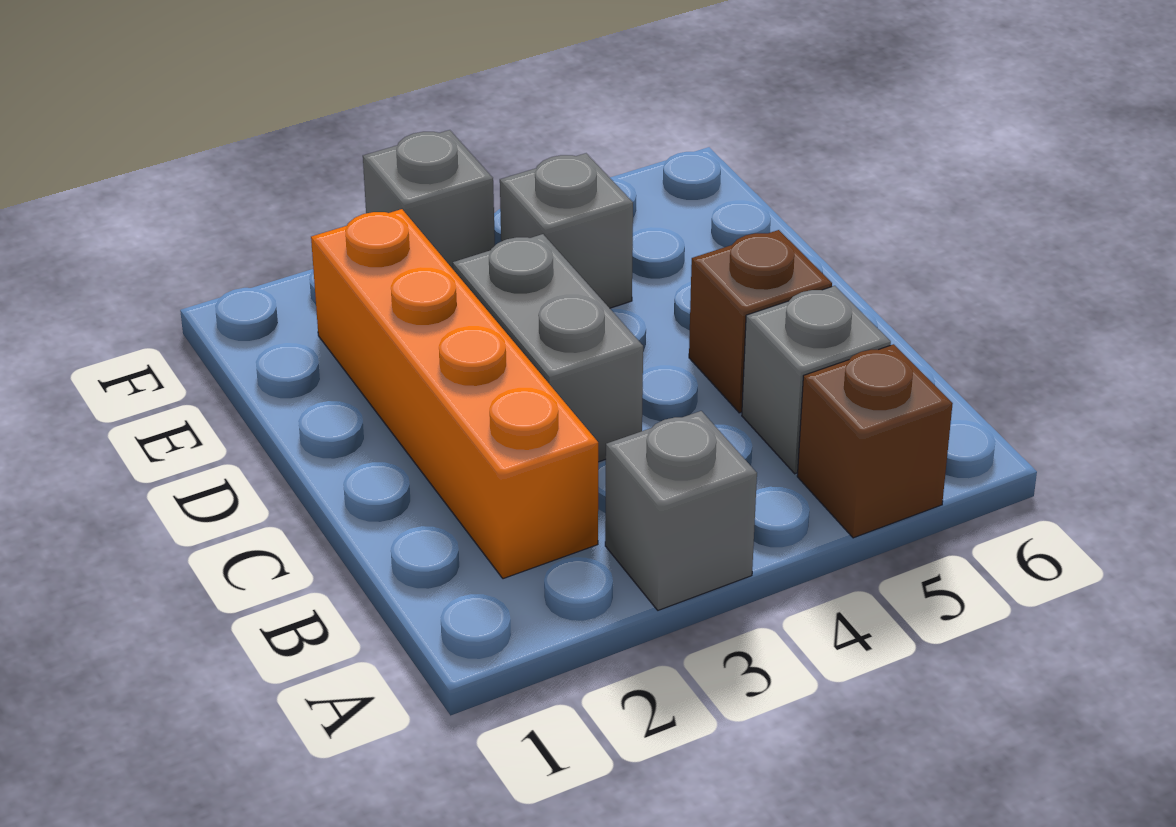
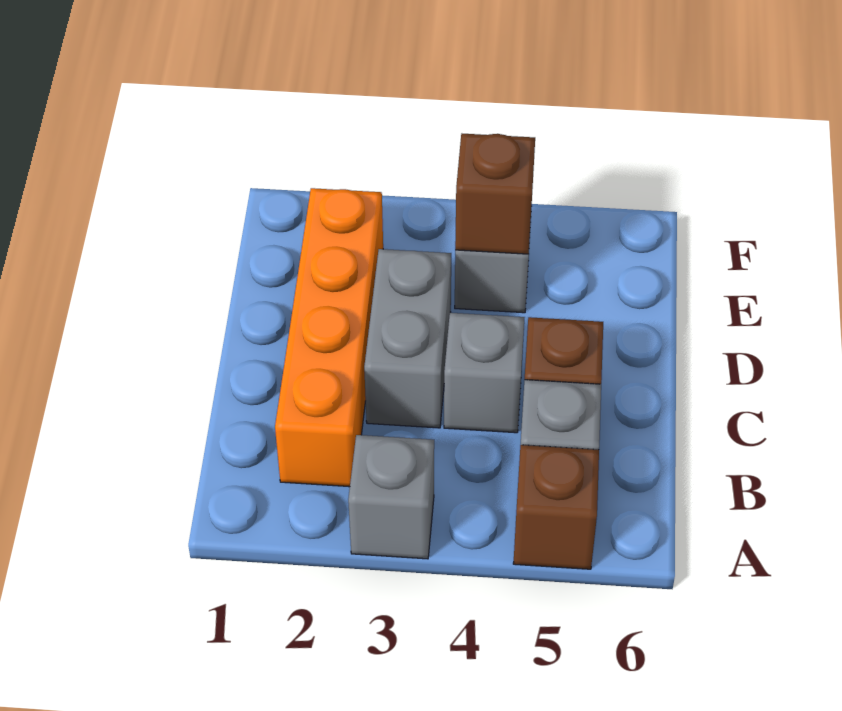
none -> brown 1x1 brick [455,134,535,254]
grey 1x1 brick [363,130,495,269] -> grey 1x1 brick moved to [444,313,525,433]

